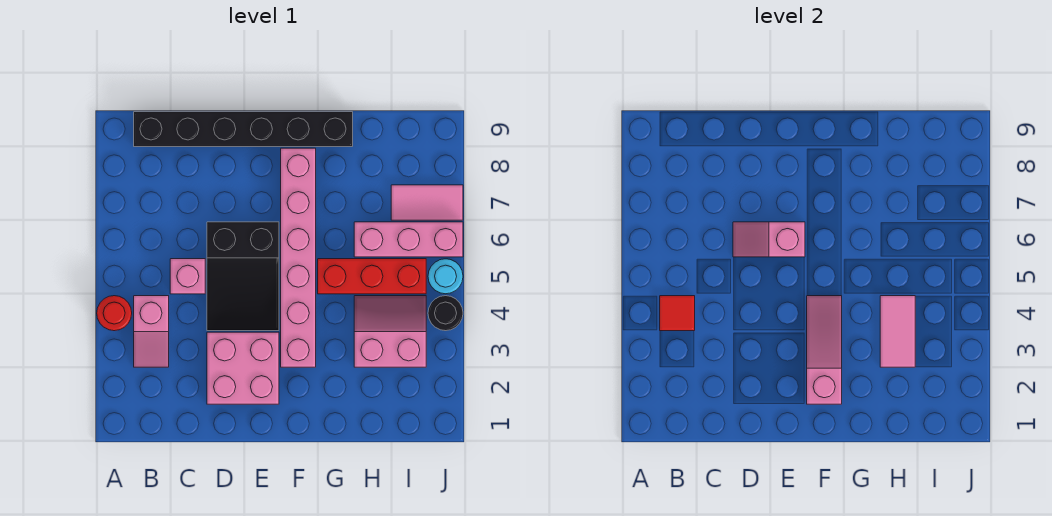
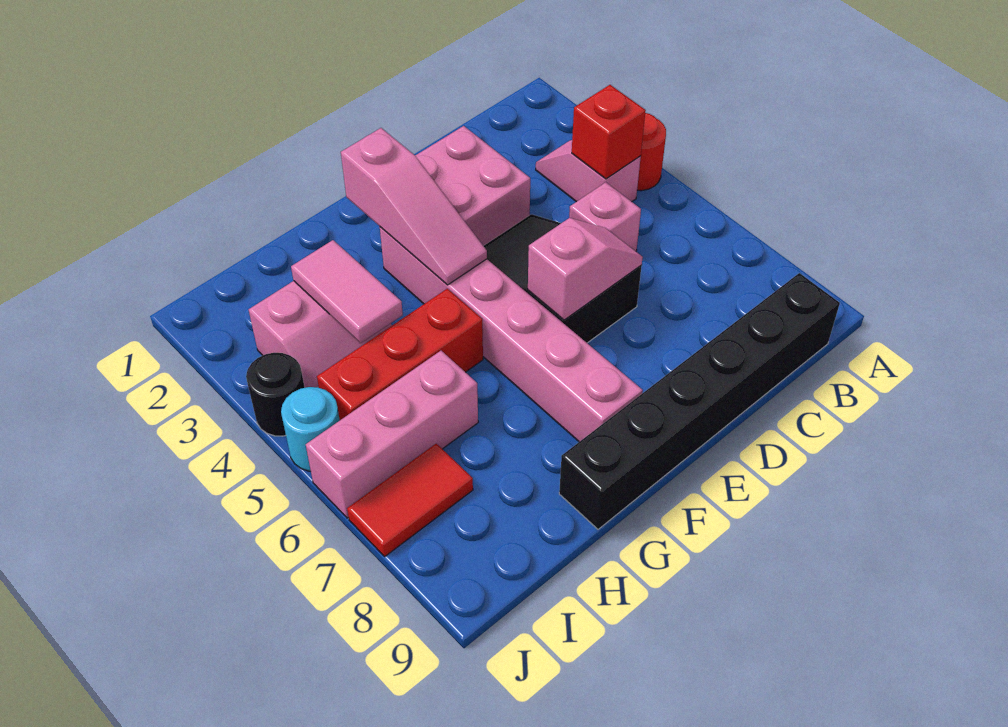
red 1x1 tile [660,296,695,331] -> red 1x1 brick [572,85,646,179]
pink 1x2 tile [391,185,463,220] -> red 1x2 tile [347,444,473,556]

